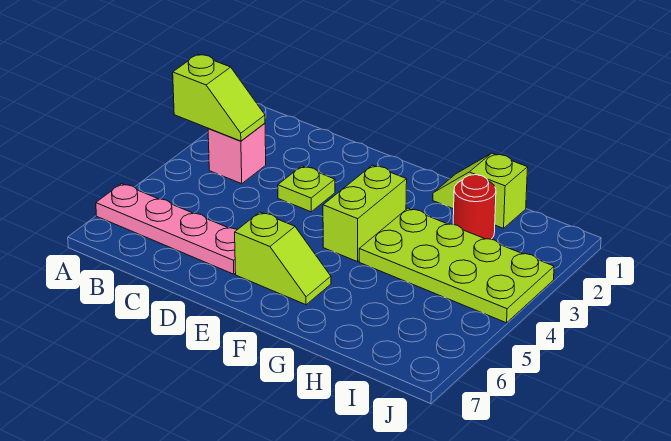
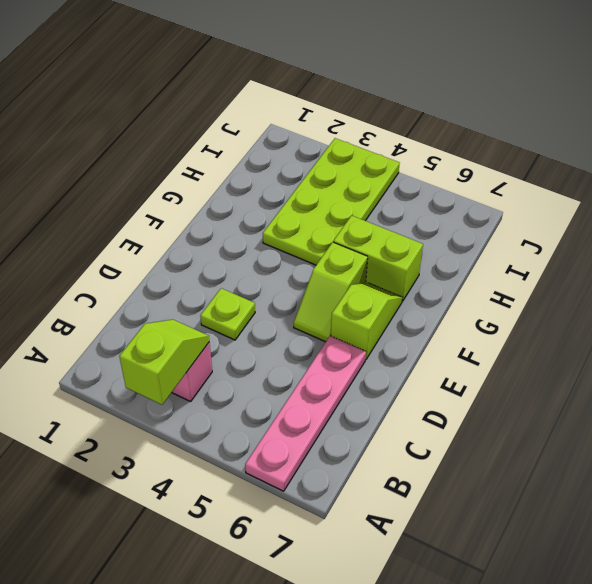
lime 1x2 brick [323,165,407,262] -> lime 1x2 brick moved to [333,215,423,301]
lime 1x2 slope [433,153,528,228] -> lime 1x2 slope moved to [294,242,368,342]
red 1x1 round brick [453,175,496,239] -> none

